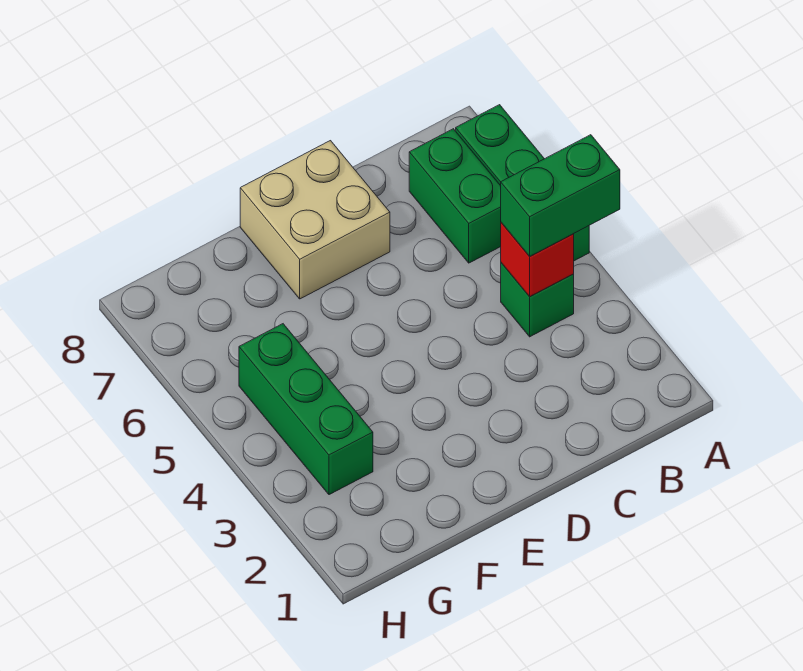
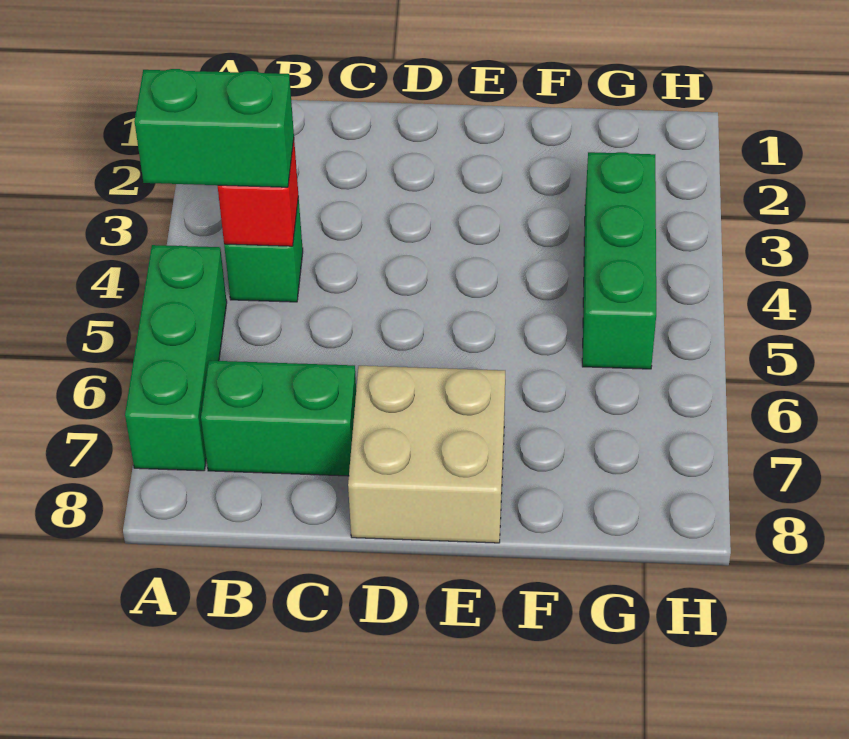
green 1x2 brick [409,129,501,263] -> green 1x2 brick turned to [201,361,356,476]

